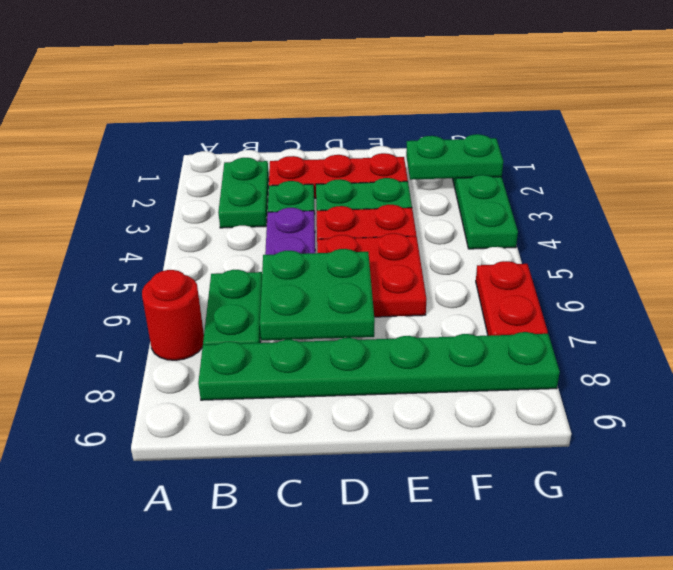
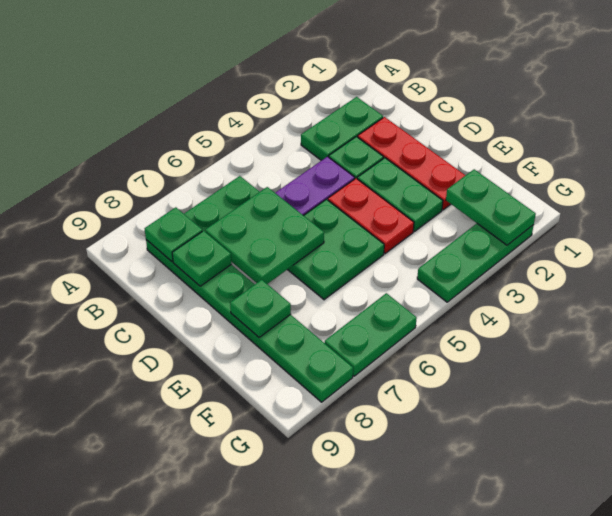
red 1x1 round brick [142,270,204,360] -> none
none -> green 1x1 plate [145,207,202,262]
none -> green 1x1 plate [172,231,232,286]
red 2x2 plate [317,233,427,317] -> green 2x2 plate [287,199,384,300]
none -> green 1x1 plate [230,280,291,337]
red 1x2 plate [476,261,548,336] -> green 1x2 plate [325,293,417,376]

